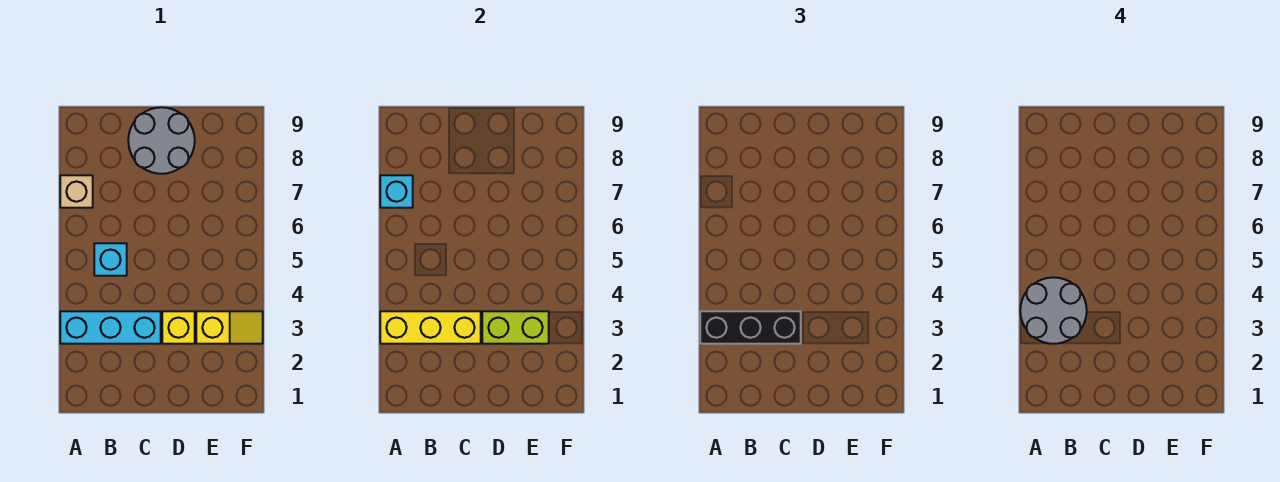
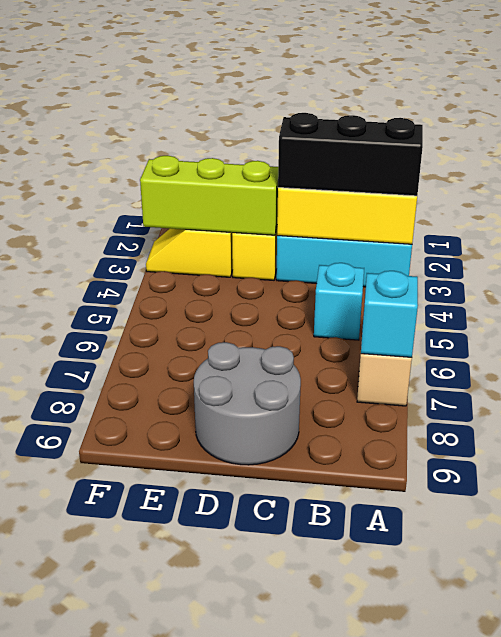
grey 2x2 round brick [1020,277,1087,344] -> none
lime 1x2 brick [482,311,549,344] -> lime 1x3 brick [140,156,278,235]

